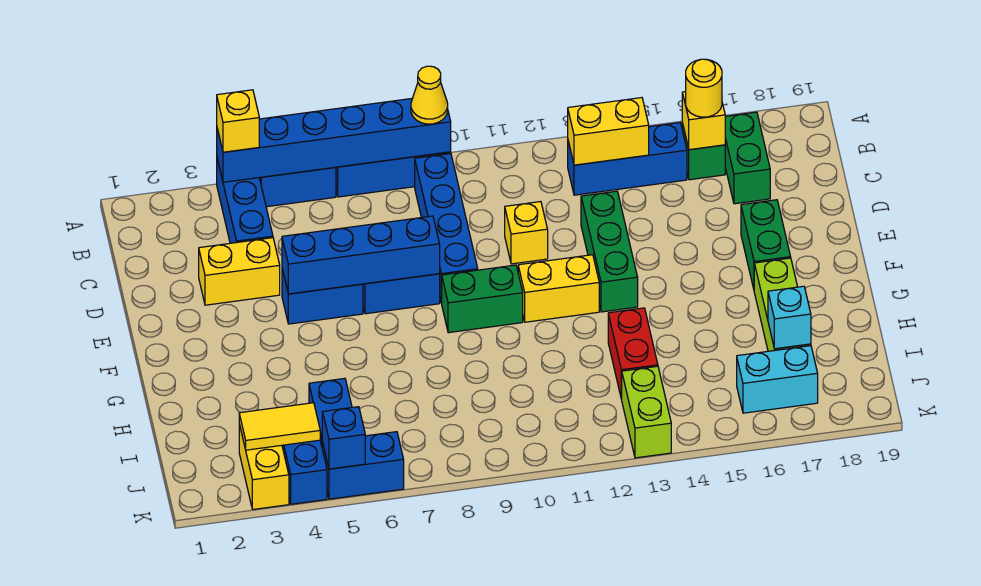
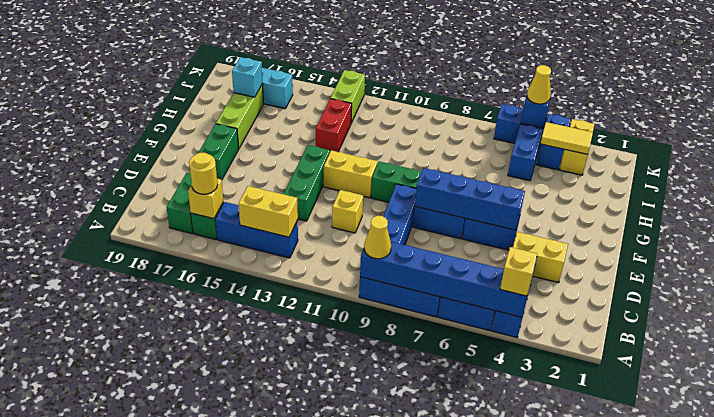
none -> yellow 1x1 cone [527,65,551,104]

